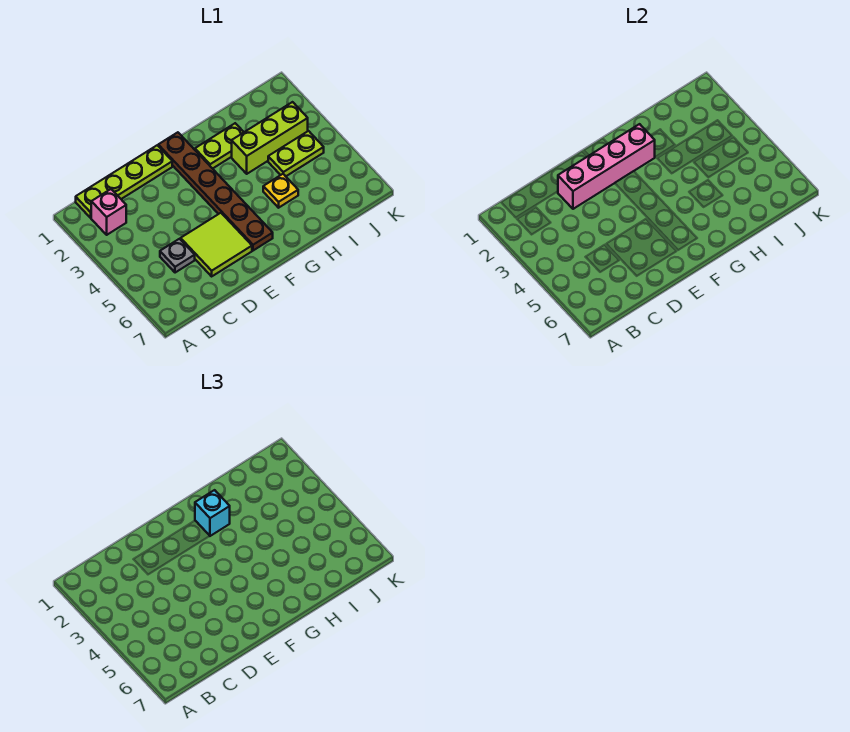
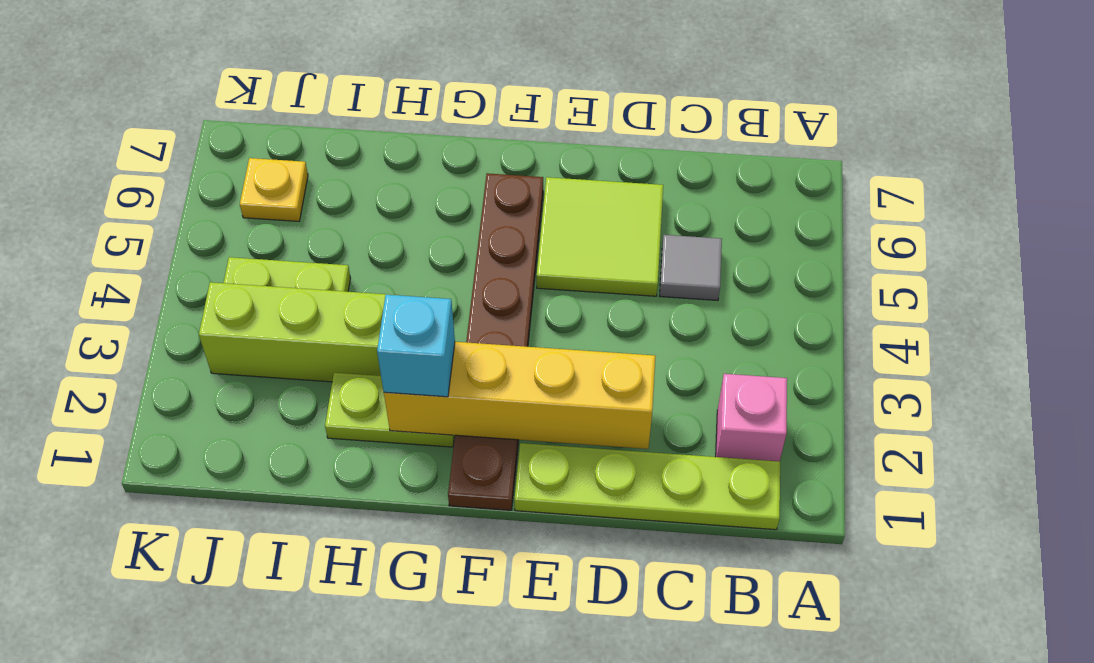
grey 1x1 plate [160,239,195,273] -> grey 1x1 tile [660,235,722,300]
pink 1x4 brick [558,124,655,209] -> yellow 1x4 brick [384,342,655,449]
yellow 1x1 plate [263,174,298,208] -> yellow 1x1 plate moved to [240,158,308,221]

